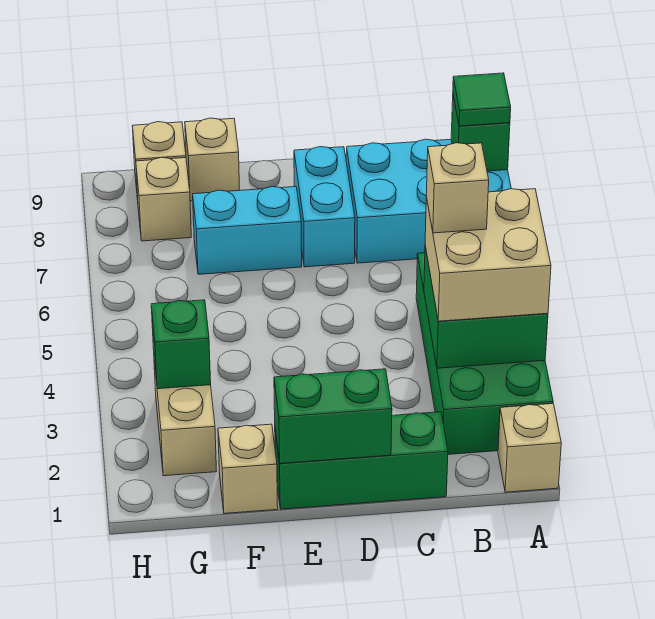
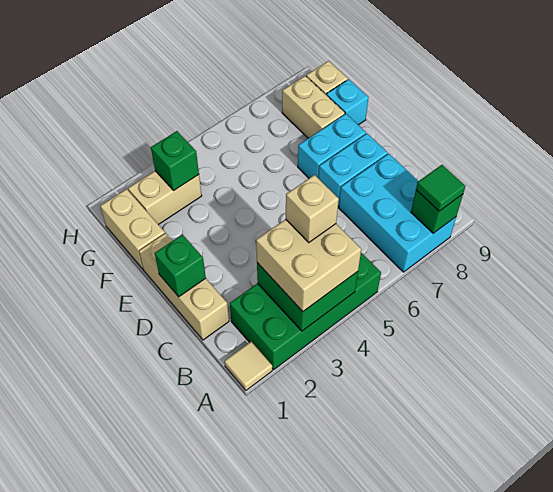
tan 1x1 brick [498,404,561,492] -> tan 1x1 tile [225,342,272,390]
green 1x3 brick [275,412,448,509] -> tan 1x3 brick [139,233,229,340]
green 1x2 brick [274,369,392,463] -> green 1x1 brick [155,234,206,297]
cyan 1x2 brick [193,187,302,274] -> cyan 1x2 brick turned to [298,114,366,179]
tan 1x1 brick [218,424,278,513] -> tan 1x2 brick [101,189,165,269]
tan 1x1 brick [185,118,240,201] -> cyan 1x1 brick [326,79,368,125]
tan 1x1 brick [136,157,191,241] -> tan 1x2 brick [282,76,345,138]

